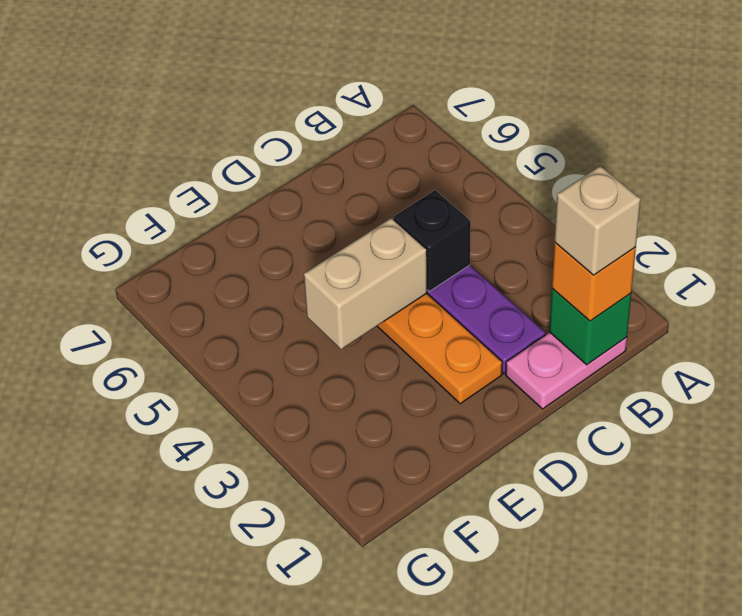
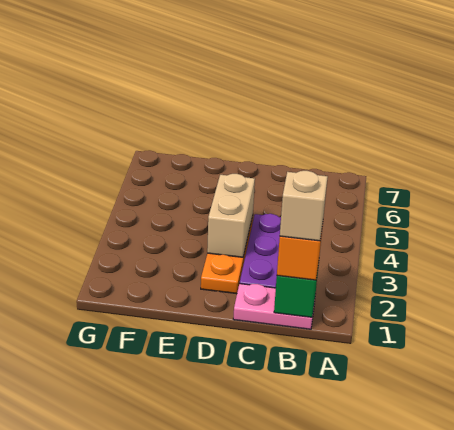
black 1x1 brick [394,190,471,291] -> none
tan 1x2 brick [304,218,427,349] -> tan 1x2 brick turned to [207,174,255,257]

